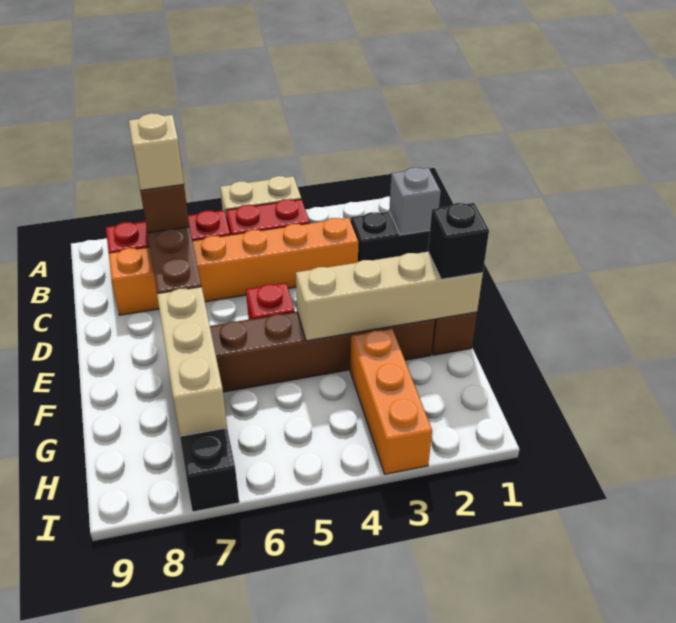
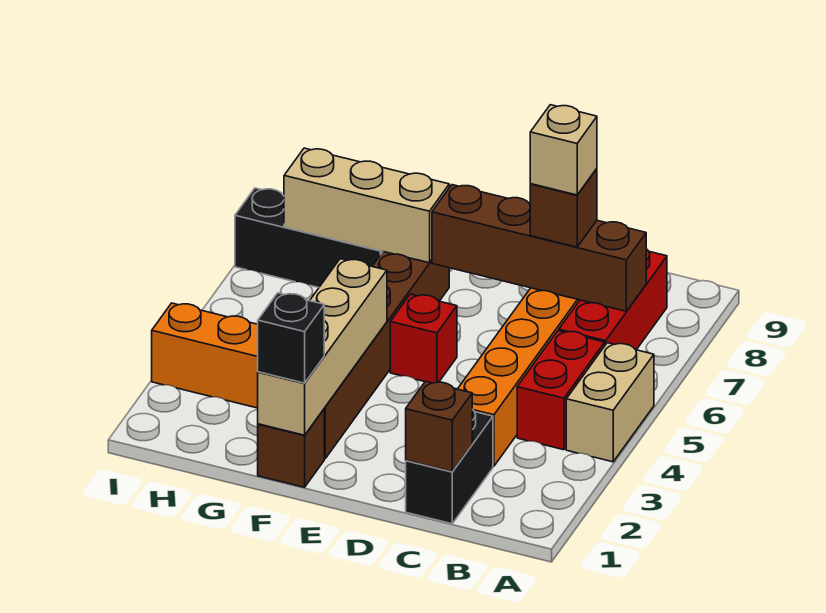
grey 1x1 brick [389,167,441,235] -> brown 1x1 brick [406,381,472,472]

